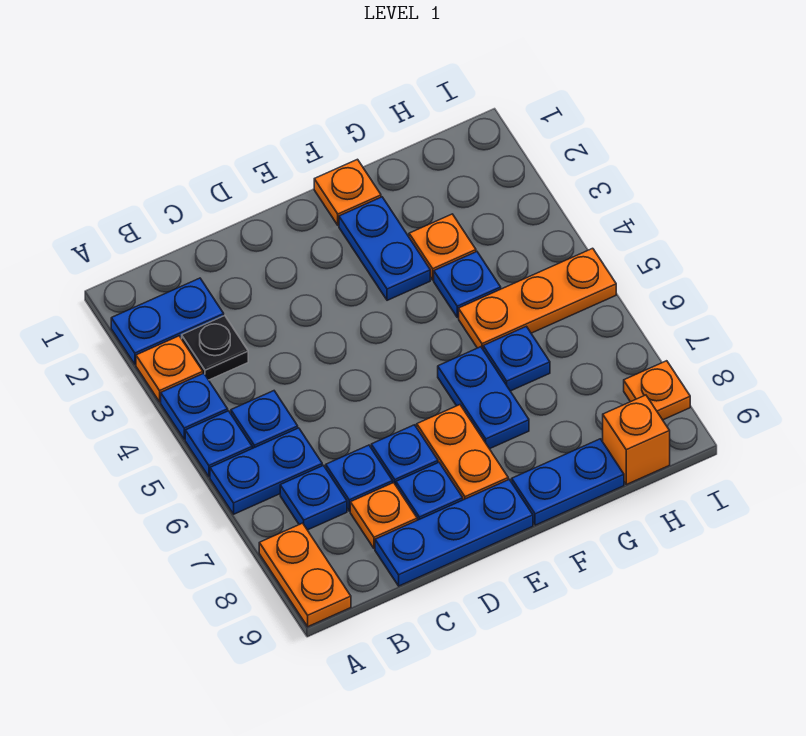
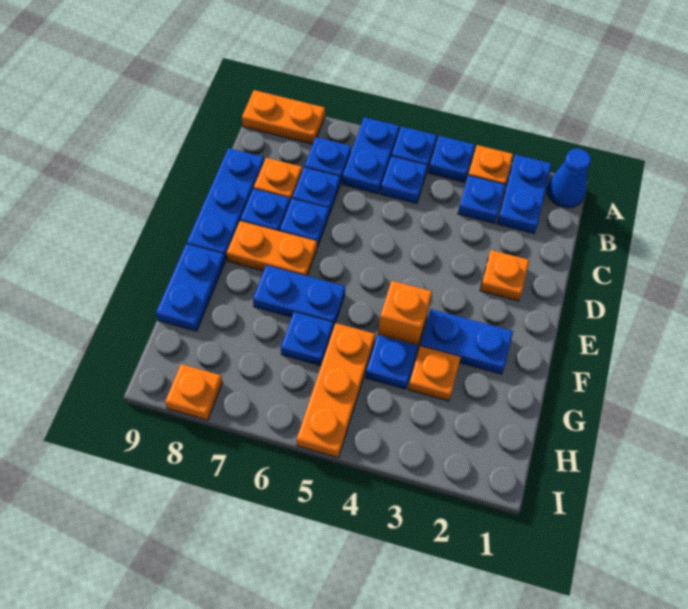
none -> blue 1x1 cone [547,149,591,208]
black 1x1 plate [182,316,248,380] -> blue 1x1 plate [458,175,505,223]
orange 1x1 plate [314,159,381,225] -> orange 1x1 plate moved to [480,250,529,301]
orange 1x1 brick [603,395,670,485] -> orange 1x1 brick moved to [378,281,432,345]

